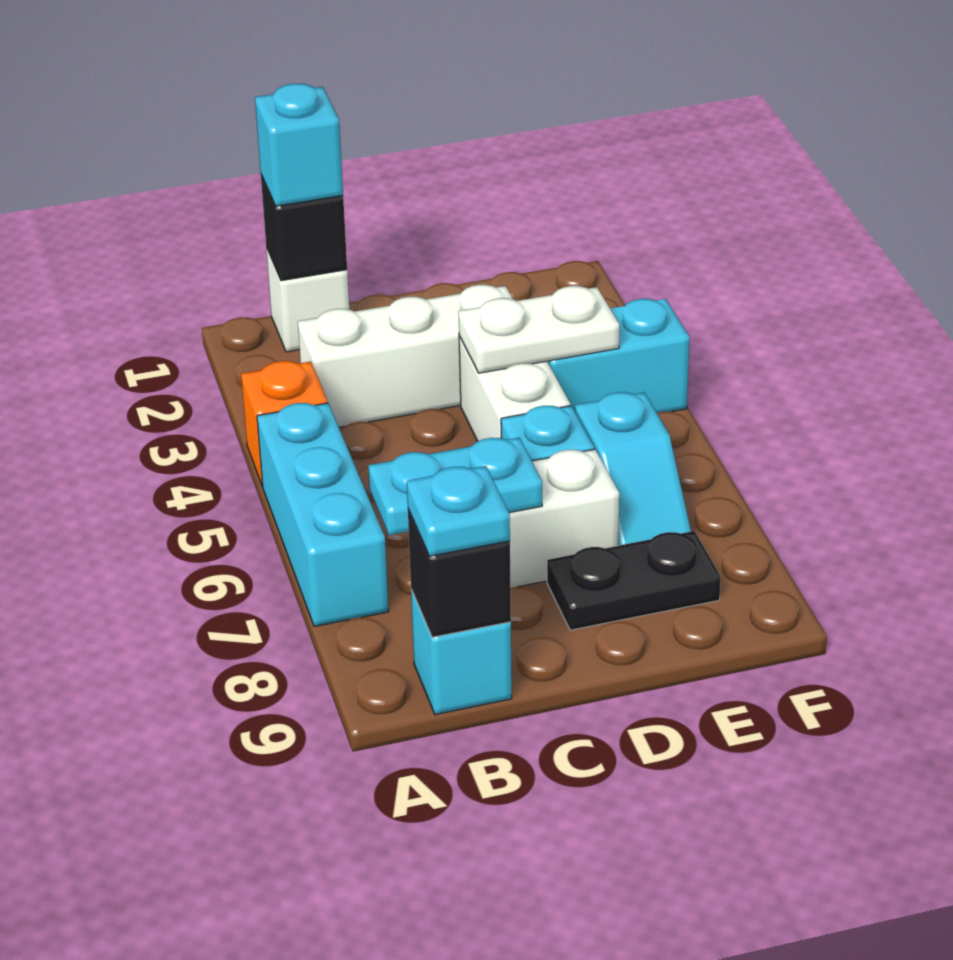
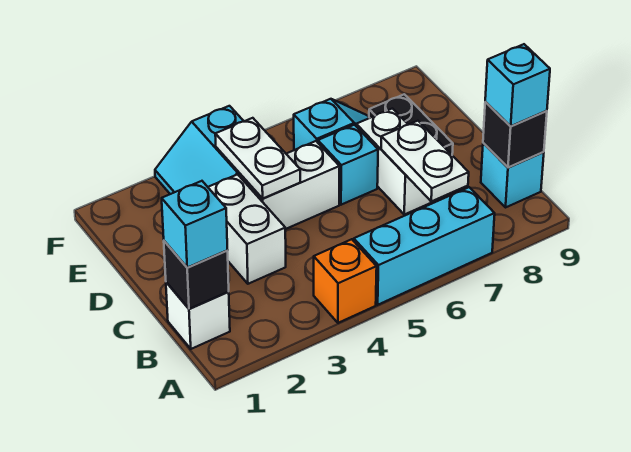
white 1x3 brick [298,285,513,427] -> white 1x2 brick [208,174,286,284]
cyan 1x2 plate [368,438,542,535] -> white 1x2 plate [381,121,469,201]
cyan 1x1 plate [407,466,510,556] -> cyan 1x1 brick [485,44,550,126]

